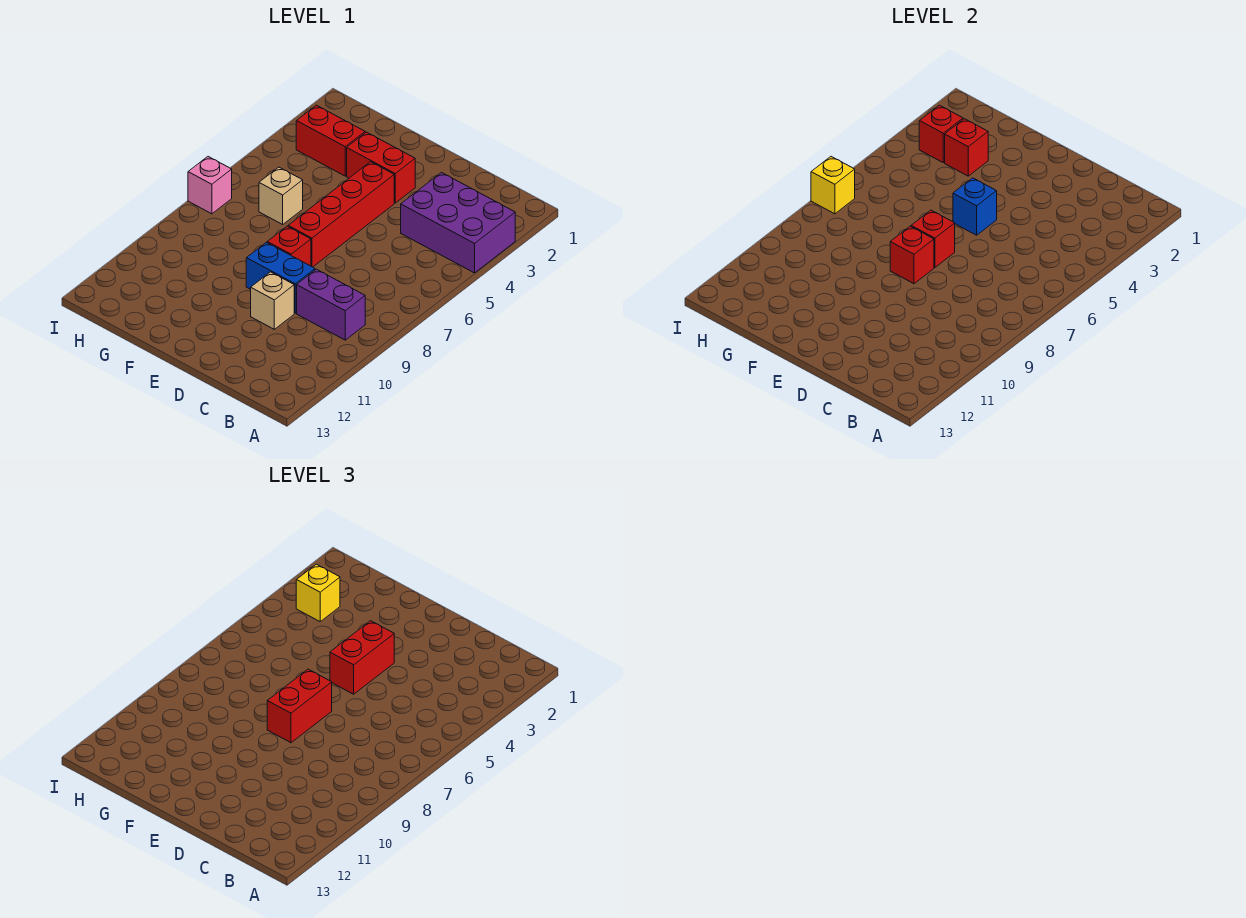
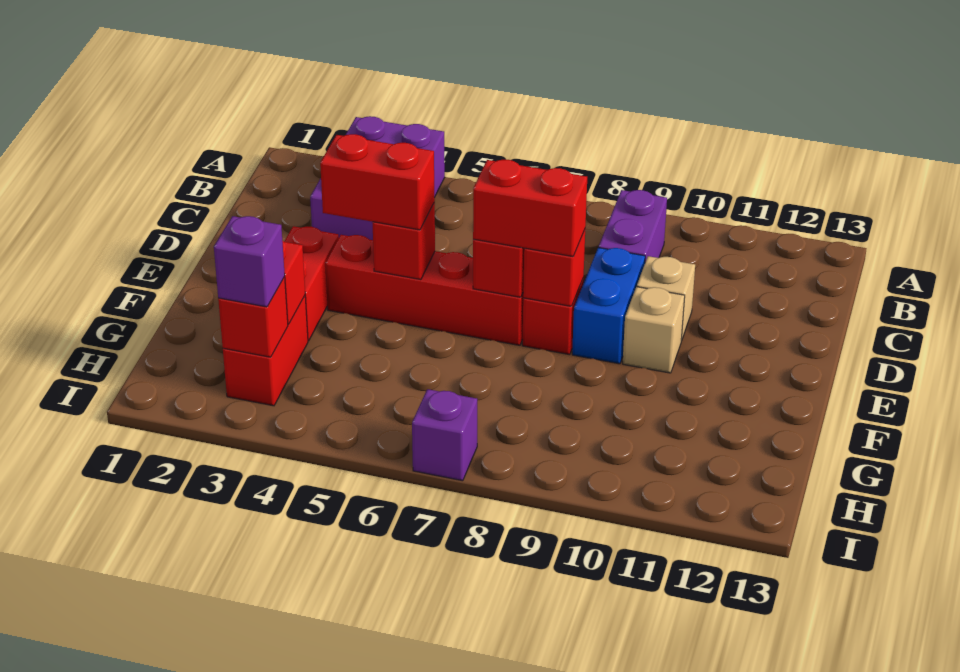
blue 1x1 brick [953,178,997,235] -> red 1x1 brick [372,202,435,280]
tan 1x1 brick [259,167,303,224] -> tan 1x1 brick moved to [623,287,685,373]
yellow 1x1 brick [296,564,340,621] -> purple 1x1 brick [214,216,285,307]
pink 1x1 brick [188,157,232,214] -> purple 1x1 brick [412,389,477,481]
yellow 1x1 brick [811,157,855,214] -> none

